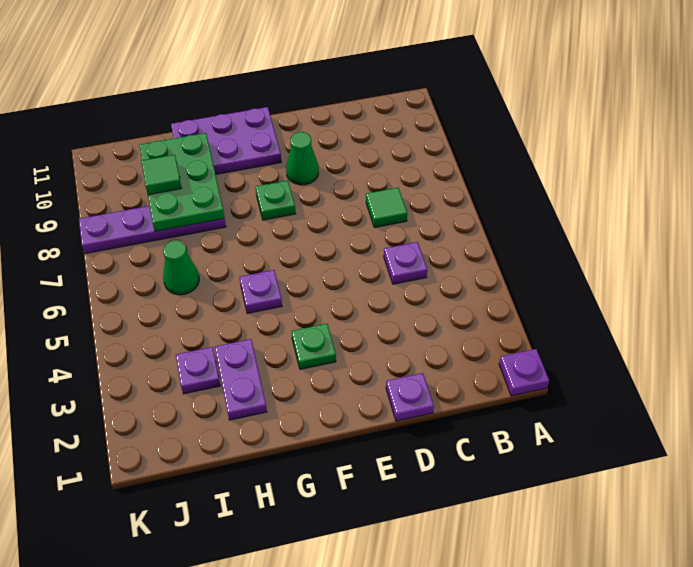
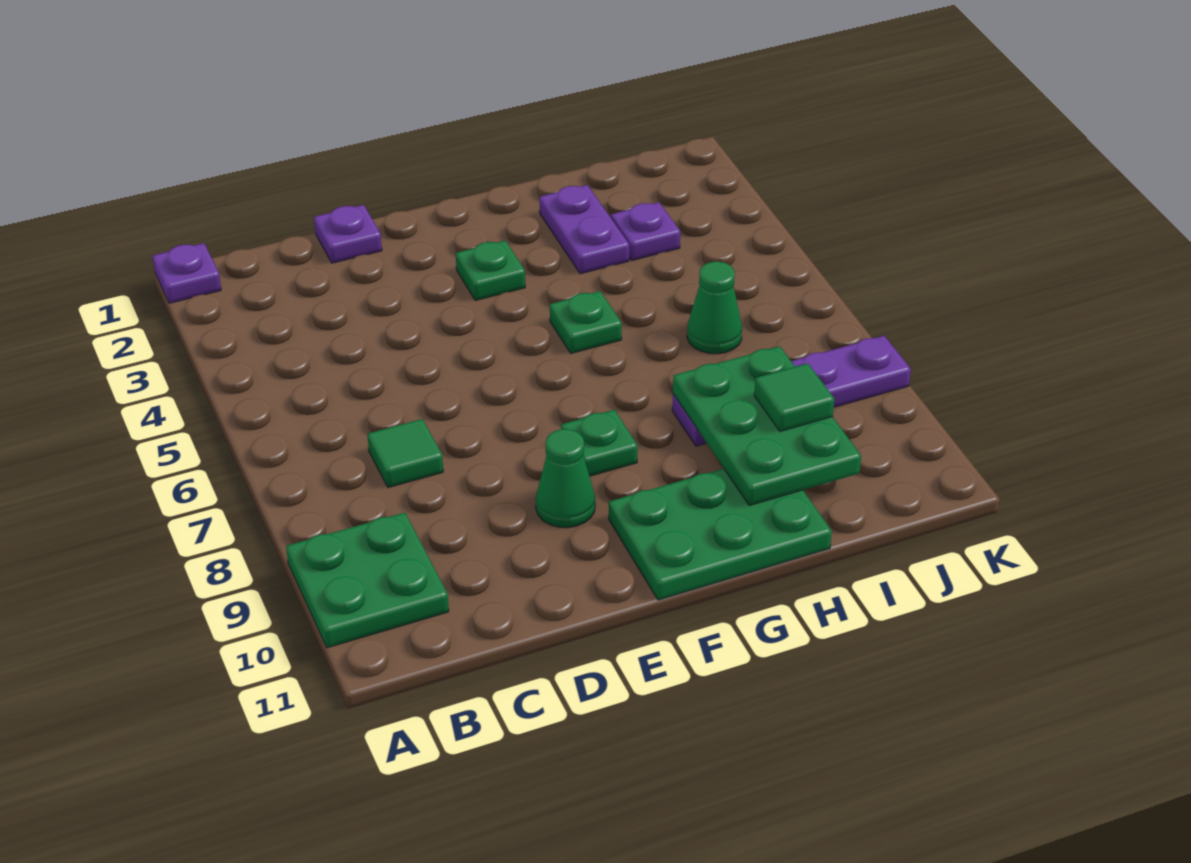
none -> green 2x2 plate [286,513,449,648]
purple 1x1 plate [384,242,427,284] -> none
purple 2x3 plate [171,107,281,174] -> green 2x3 plate [609,469,832,600]
purple 1x1 plate [240,270,282,314] -> green 1x1 plate [550,291,622,353]

